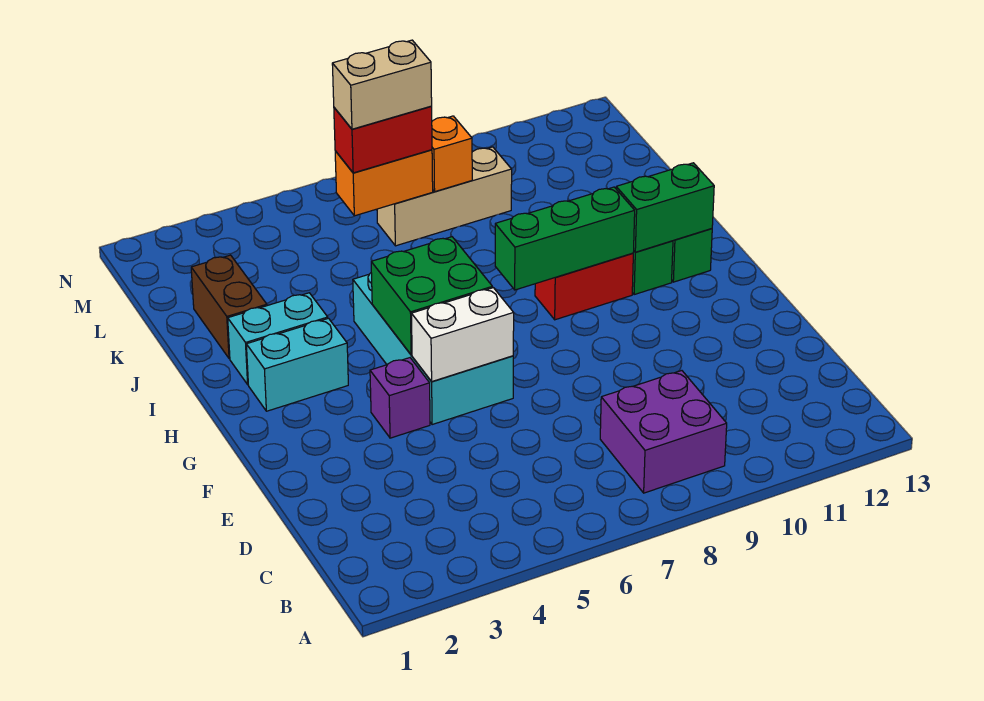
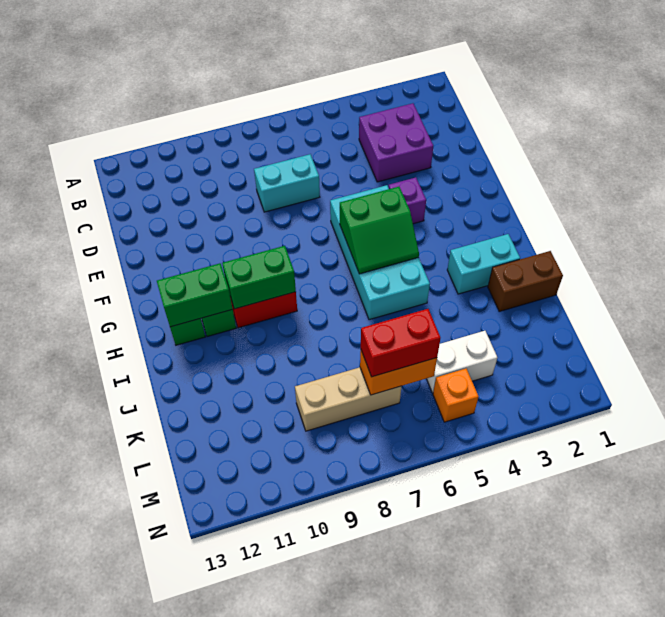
purple 2x2 brick [600,371,727,493] -> purple 2x2 brick moved to [359,103,433,182]
white 1x2 brick [411,288,514,381] -> white 1x2 brick moved to [426,331,497,393]
green 2x2 brick [371,237,492,355] -> green 2x2 slope [340,187,419,274]
cyan 1x2 brick [246,318,348,411] -> cyan 1x2 brick moved to [254,154,320,212]
green 1x3 brick [495,187,635,290] -> green 1x2 brick [222,246,296,309]
brown 1x2 brick [191,255,267,359] -> brown 1x2 brick turned to [488,251,563,311]
tan 1x2 brick [332,40,432,129] -> none
orange 1x1 brick [432,116,472,192] -> orange 1x1 brick moved to [433,369,479,422]

